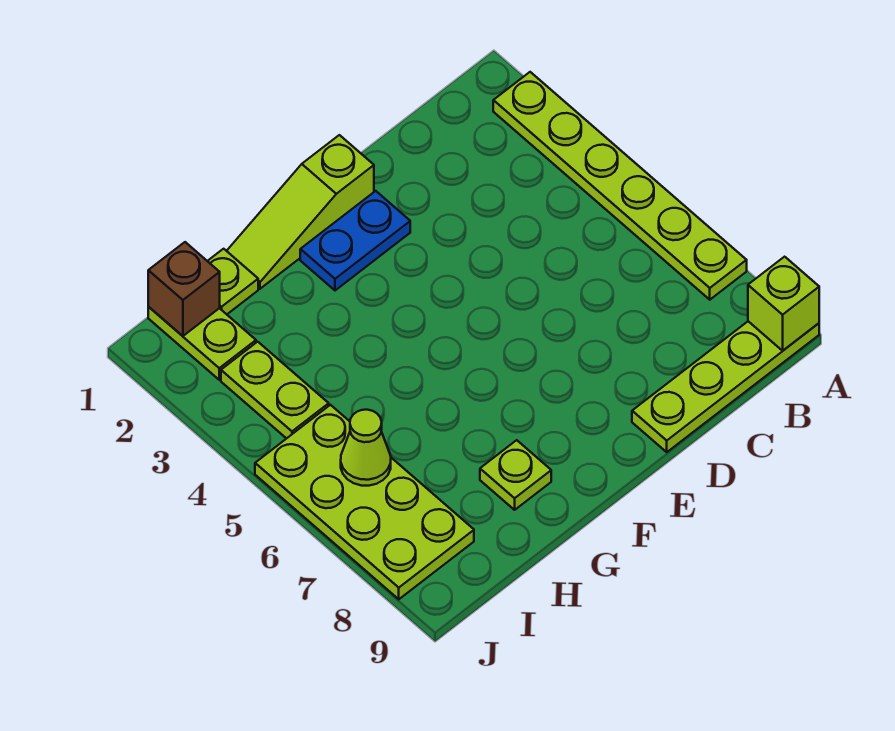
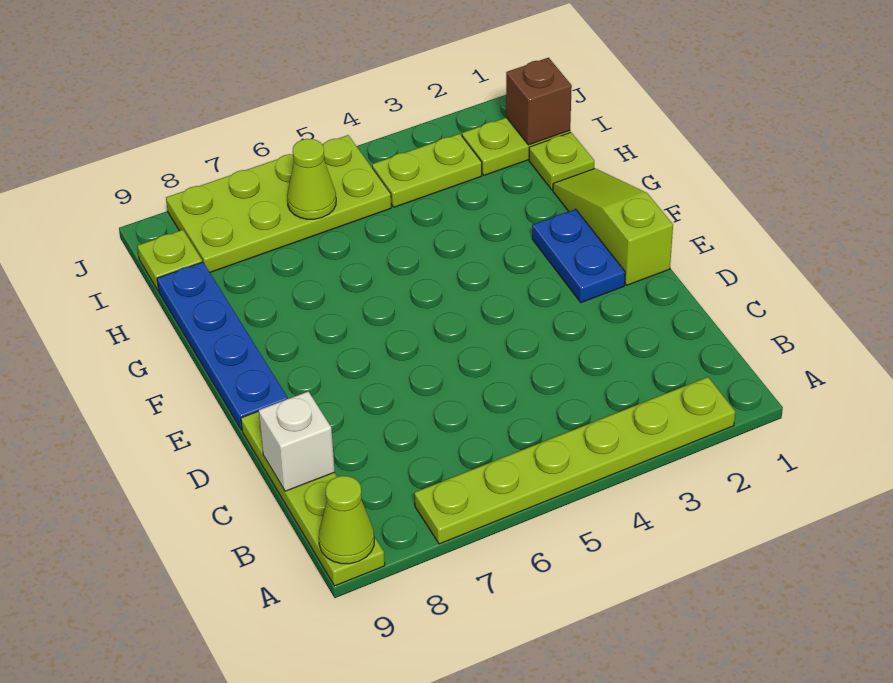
lime 1x1 brick [748,257,819,351] -> lime 1x1 cone [319,476,374,564]
none -> white 1x1 brick [259,392,335,491]
none -> blue 1x4 plate [157,262,288,430]
lime 1x1 plate [480,440,551,510] -> lime 1x1 plate moved to [137,230,202,291]

